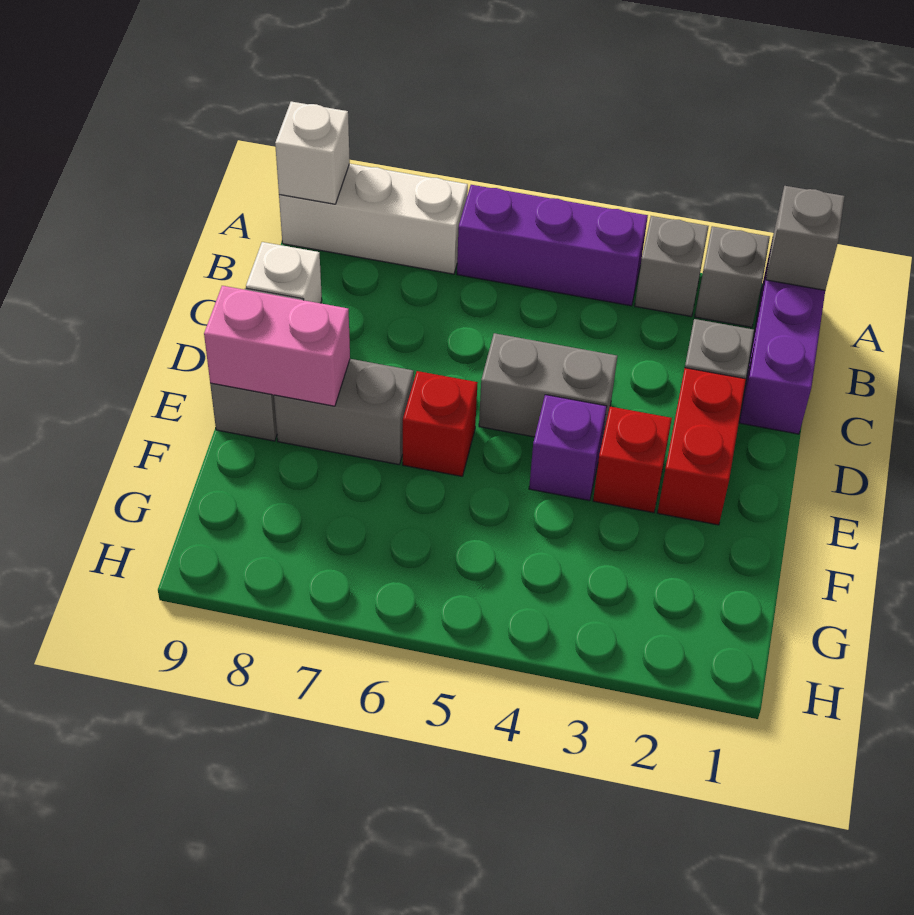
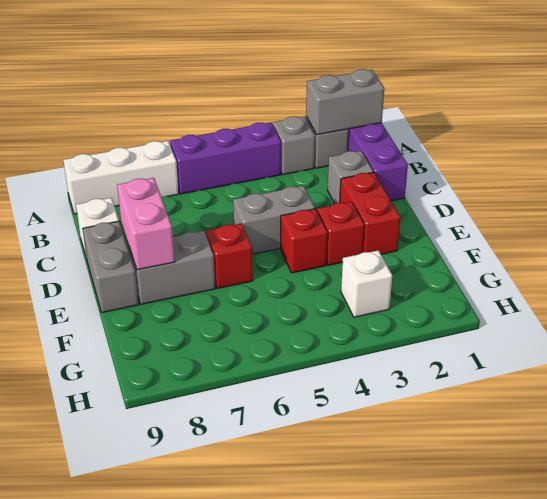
grey 1x1 brick [766,186,845,290] -> grey 1x2 brick [306,69,384,135]
white 1x1 brick [275,102,350,204] -> white 1x1 brick moved to [341,250,392,317]
purple 1x1 brick [529,395,607,501] -> red 1x1 brick [281,209,327,273]
pink 1x2 brick [204,286,350,406] -> pink 1x2 brick turned to [117,178,175,270]

